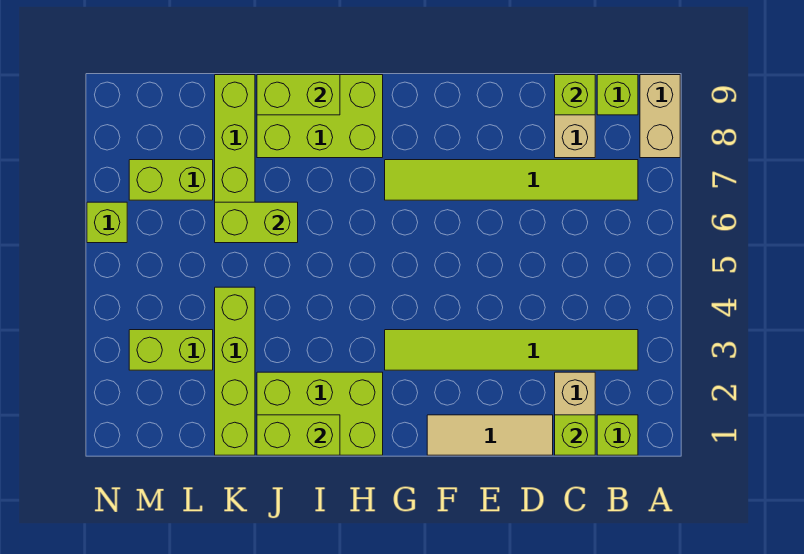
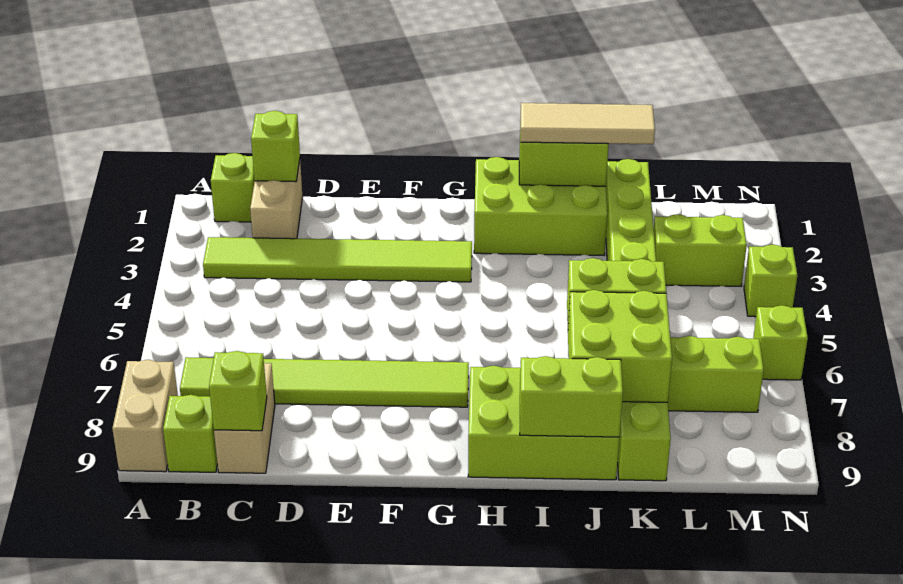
tan 1x3 tile [427,415,553,455] -> tan 1x3 tile moved to [521,103,655,144]
none -> lime 2x2 brick [568,290,672,402]
none -> lime 1x1 brick [744,245,797,317]

